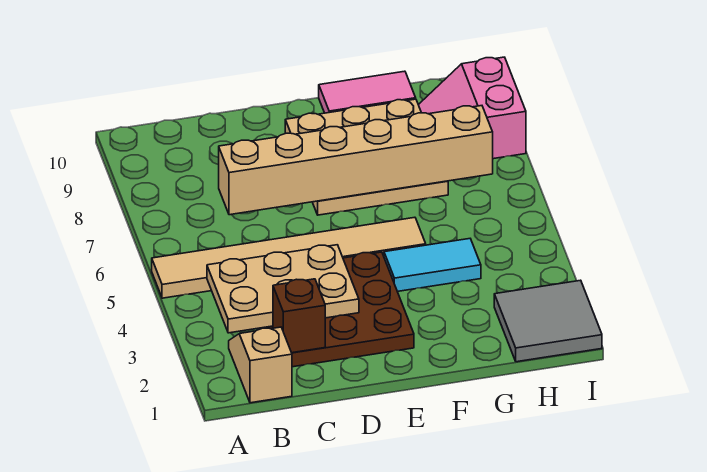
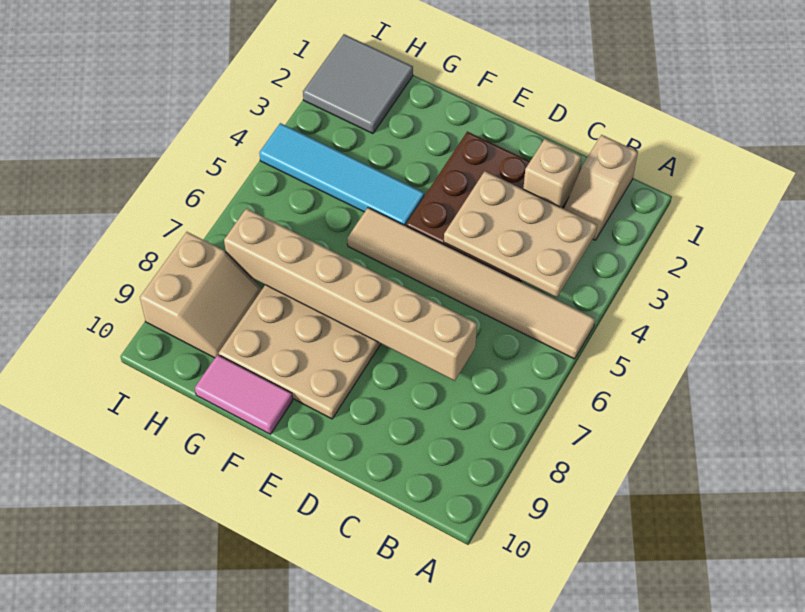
brown 1x1 brick [273,279,325,353] -> tan 1x1 brick [523,139,581,208]
cyan 1x2 tile [384,239,481,292] -> cyan 1x4 tile [259,123,424,226]
pink 2x2 slope [419,57,526,159] -> tan 2x2 slope [140,232,262,358]

